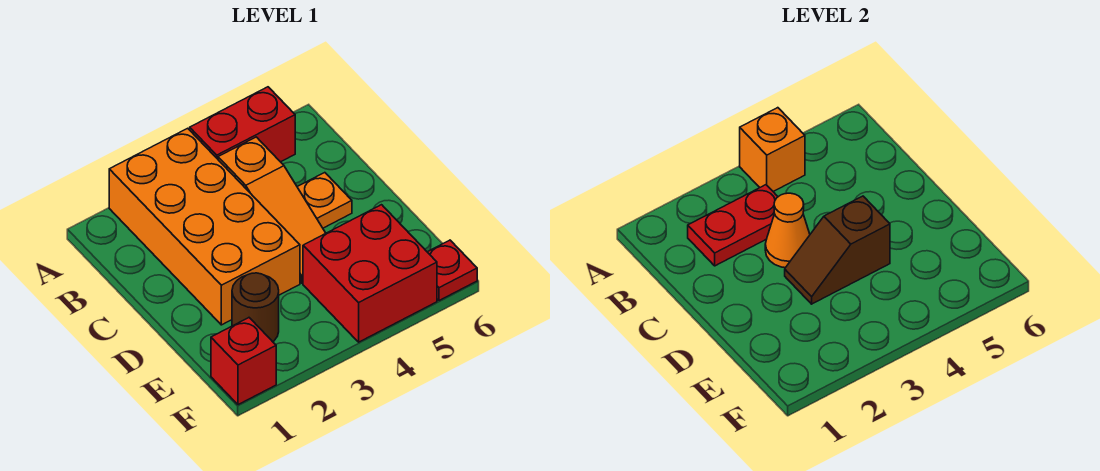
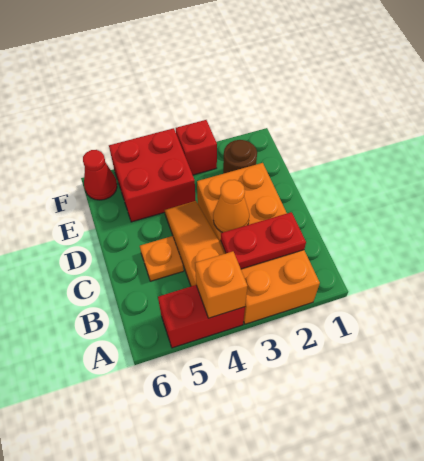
brown 1x2 slope [785,196,890,304] -> none
red 1x1 brick [211,318,276,405] -> red 1x1 brick moved to [176,120,217,175]
red 1x1 plate [428,240,477,301] -> red 1x1 cone [83,150,117,200]

